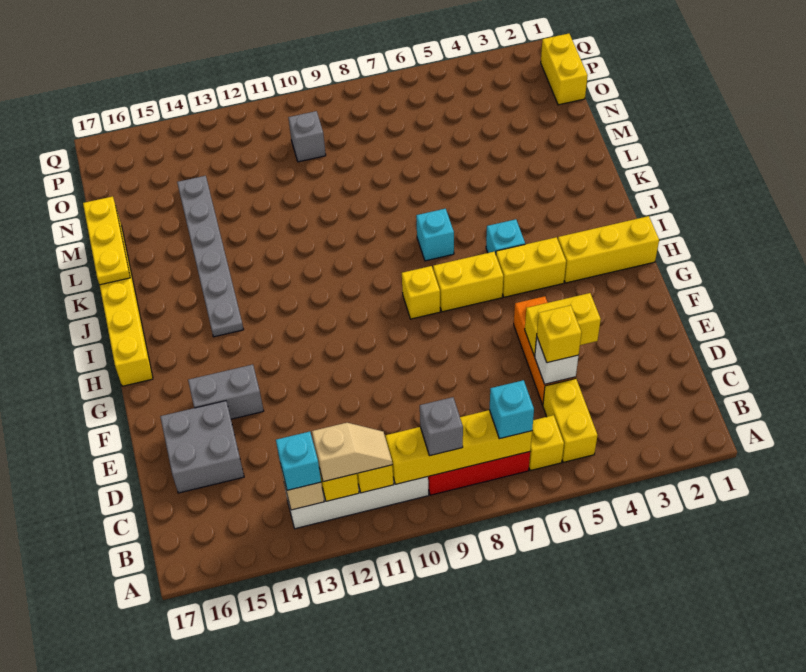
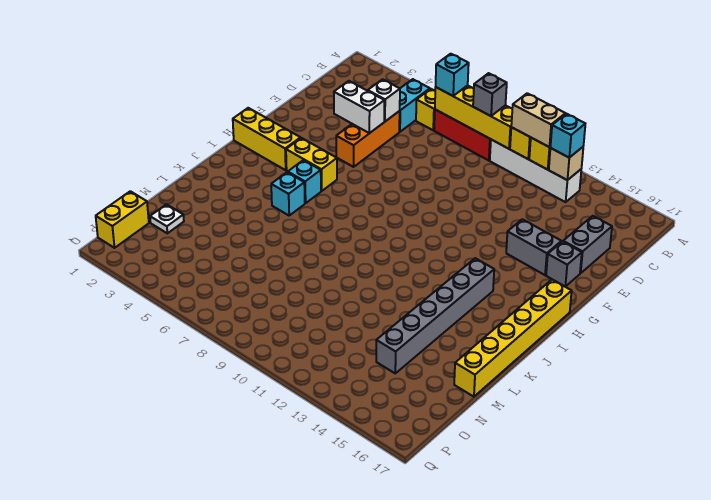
yellow 1x2 brick [543,379,598,462] -> cyan 1x2 brick [399,79,430,132]
tan 1x2 slope [312,423,392,482] -> tan 1x2 brick [511,93,566,147]
yellow 1x1 brick [537,305,581,363] -> none
grey 2x2 brick [160,401,244,493] -> grey 1x2 brick [563,216,612,273]
yellow 1x2 brick [525,293,601,356] -> white 1x2 brick [334,81,384,133]
yellow 1x2 brick [433,252,503,312] -> none
yellow 1x1 brick [402,266,440,319] -> none
grey 1x6 plate [177,176,244,337] -> grey 1x6 brick [376,258,494,373]
cyan 1x1 brick [416,209,454,261] -> cyan 1x1 brick moved to [271,172,305,215]
yellow 1x3 plate [83,196,130,285] -> none
none -> white 1x1 plate [150,204,184,233]
grey 1x1 brick [288,111,326,162] -> grey 1x1 brick moved to [546,242,582,287]

